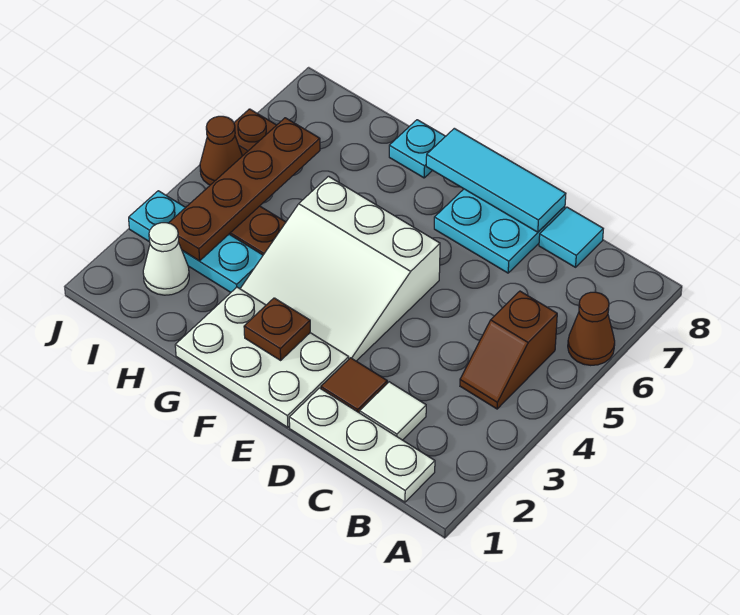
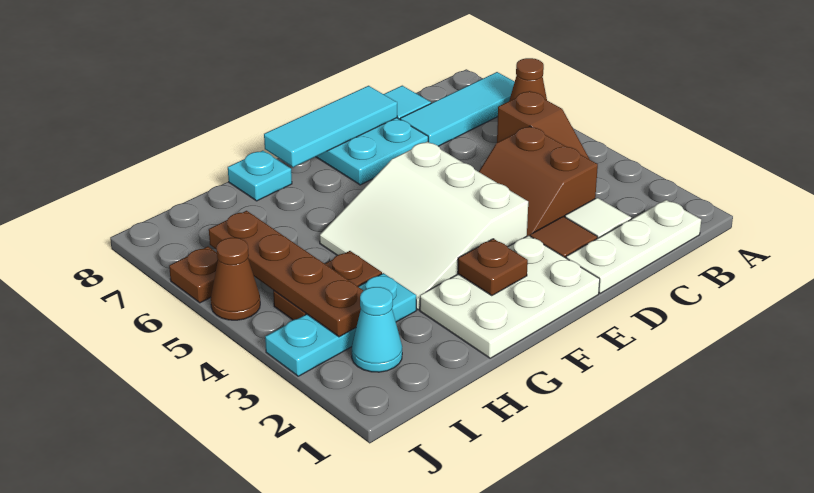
none -> cyan 1x3 tile [400,72,515,146]
none -> brown 2x2 slope [479,126,598,236]
white 3x3 slope [240,176,440,361] -> white 3x3 slope turned to [320,142,528,310]
white 1x1 cone [143,223,189,295] -> cyan 1x1 cone [352,287,402,372]

